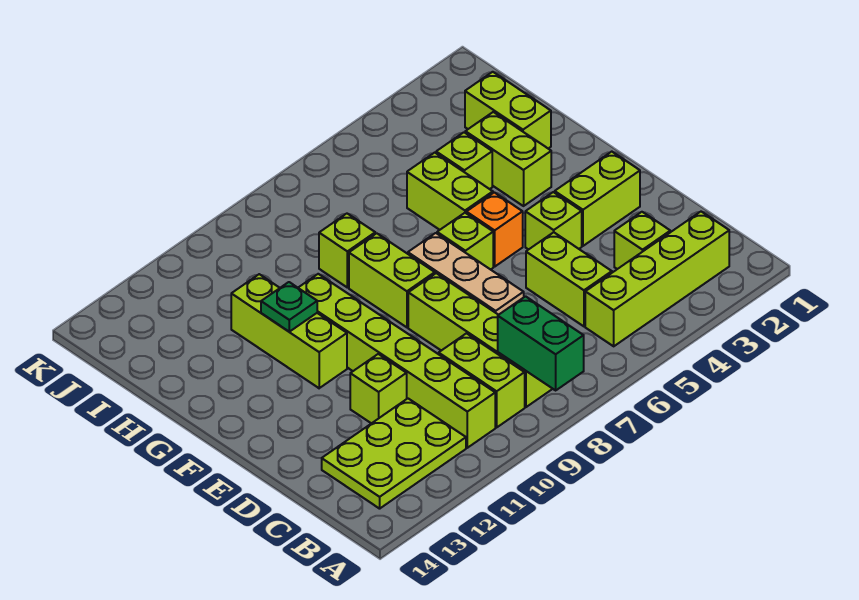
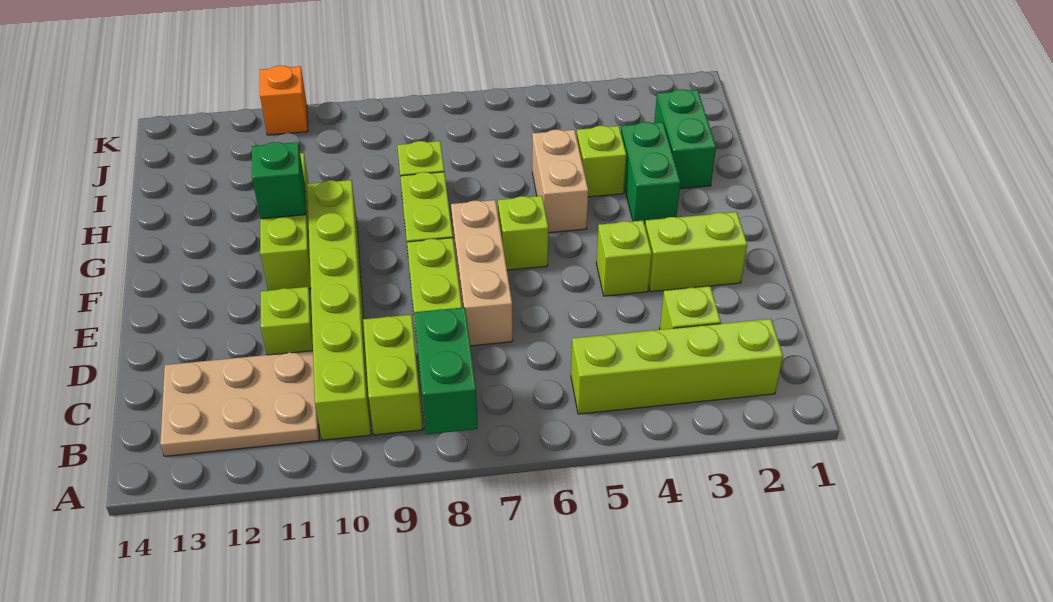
lime 2x3 plate [322,399,466,509] -> tan 2x3 plate [160,351,319,456]
lime 1x2 brick [526,232,612,326] -> none
orange 1x1 brick [466,192,523,266] -> orange 1x1 brick moved to [260,65,308,135]
lime 1x2 brick [465,112,551,206] -> green 1x2 brick [621,122,680,224]
lime 1x2 brick [407,153,493,230] -> tan 1x2 brick [532,130,588,233]
green 1x1 plate [261,282,317,332] -> green 1x1 brick [252,142,306,219]
lime 1x2 brick [465,72,551,148] -> green 1x2 brick [654,89,716,189]

